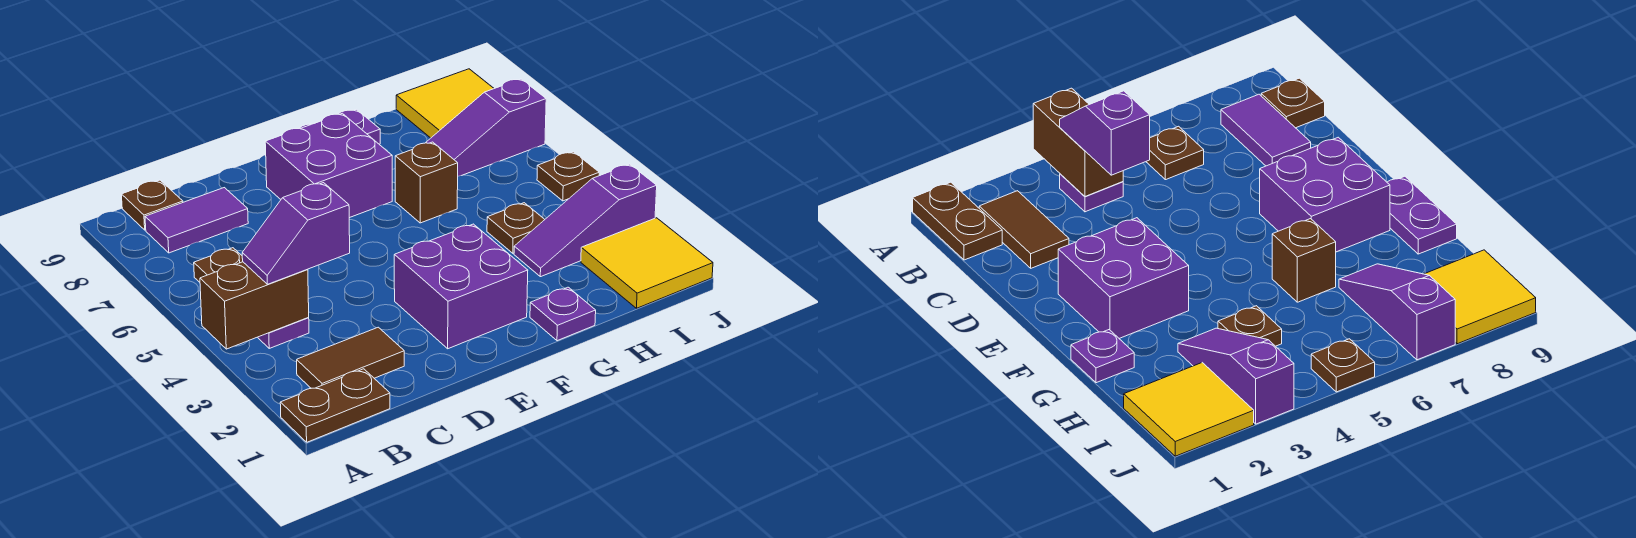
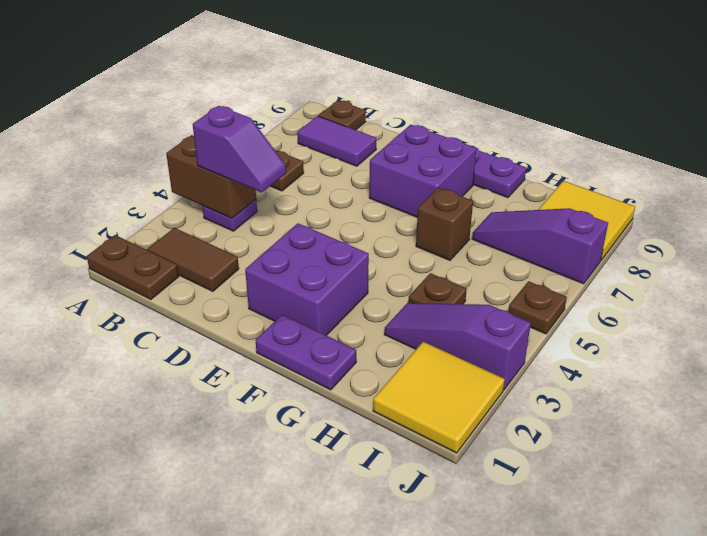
purple 1x2 slope [242,183,350,284] -> purple 1x2 slope turned to [193,106,286,192]
purple 1x1 plate [530,287,596,341] -> purple 1x2 plate [256,315,356,390]

